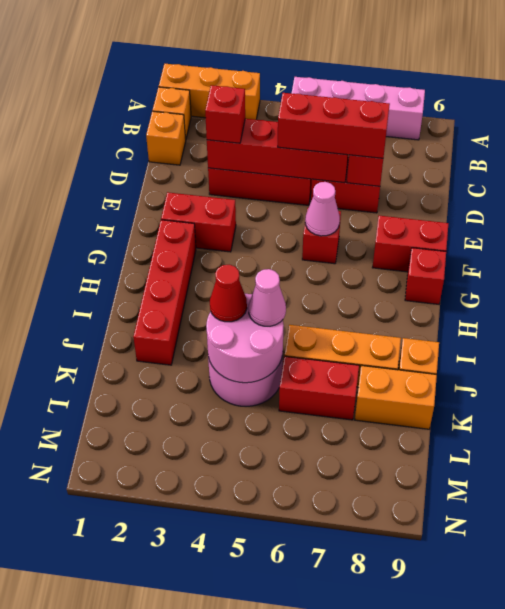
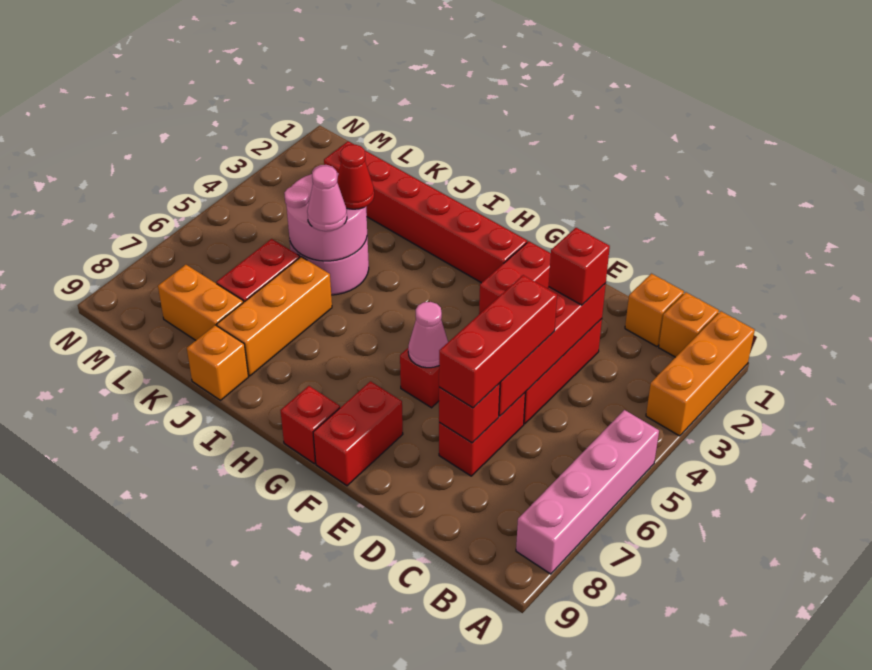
red 1x4 brick [133,220,196,365] -> red 1x6 brick [324,141,527,283]
orange 1x2 brick [355,366,437,429] -> orange 1x2 brick turned to [158,265,243,340]

